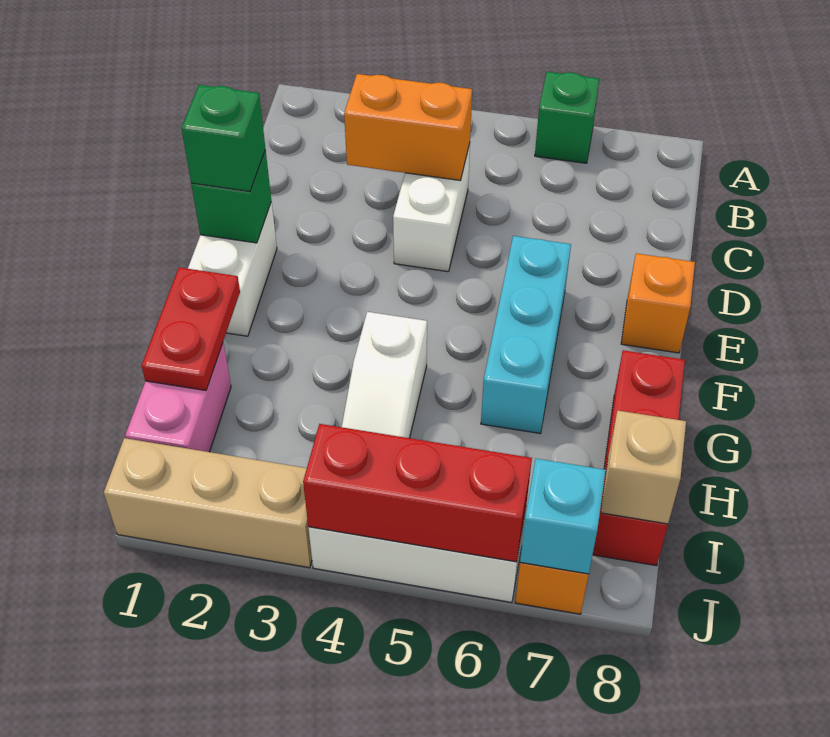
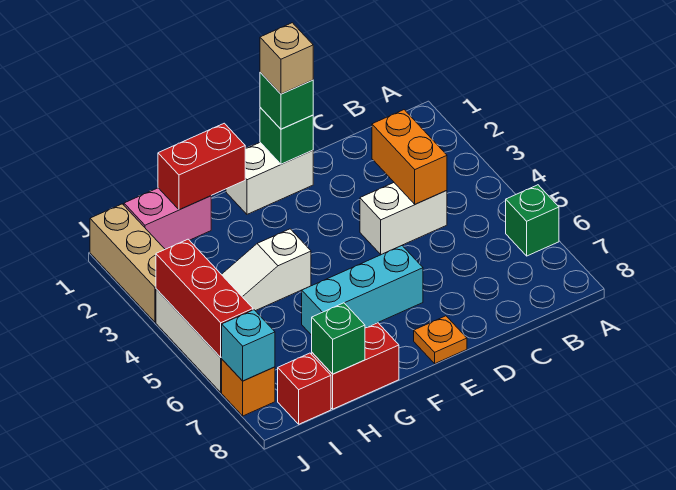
orange 1x1 brick [621,253,695,353] -> orange 1x1 plate [414,316,467,363]
red 1x2 plate [141,267,240,390] -> red 1x2 brick [158,123,245,210]
none -> green 1x1 brick [312,303,365,374]
tan 1x1 brick [601,411,686,524] -> tan 1x1 brick moved to [260,23,313,94]

